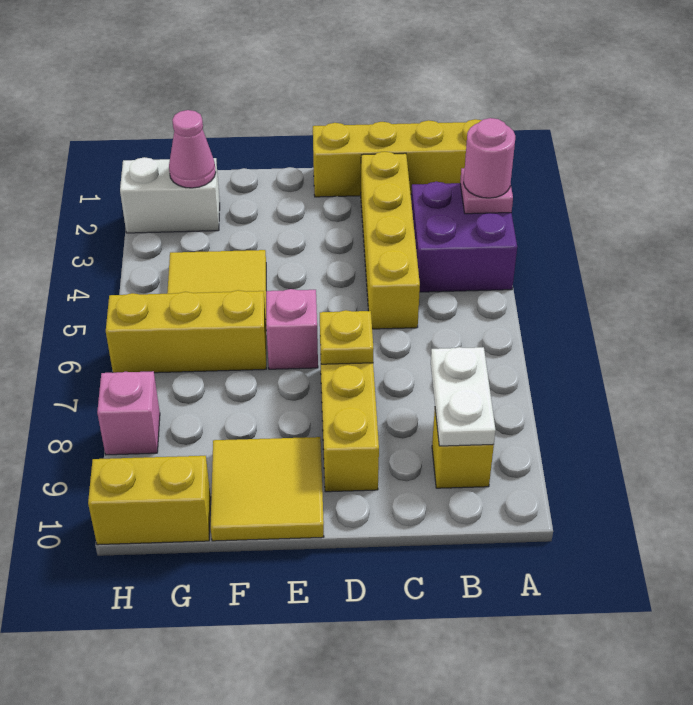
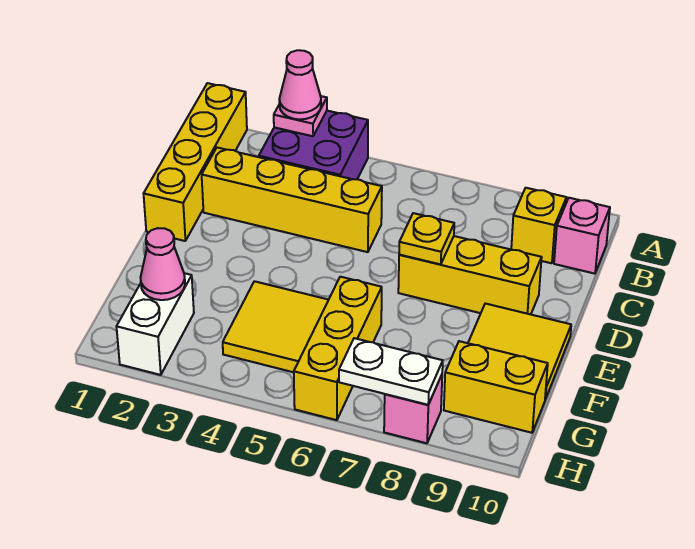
pink 1x1 round brick [464,118,515,198] -> pink 1x1 cone [279,50,321,119]
white 1x2 plate [431,347,496,446] -> white 1x2 plate moved to [339,338,443,405]
pink 1x1 brick [266,289,318,369] -> pink 1x1 brick moved to [554,198,610,274]
yellow 1x2 brick [88,456,211,545] -> yellow 1x2 brick turned to [444,341,548,433]

